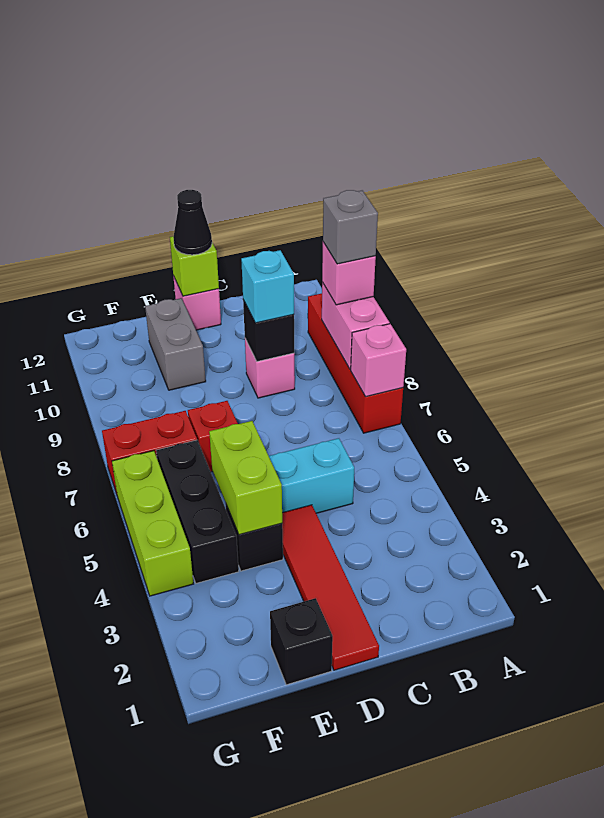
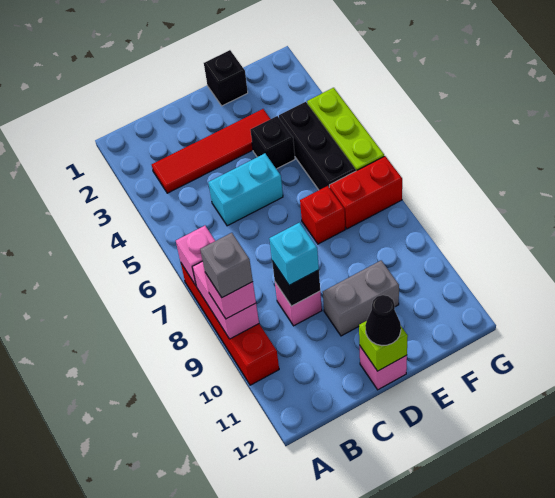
red 1x4 tile [282,505,379,670] -> red 1x4 tile turned to [152,109,270,193]
lime 1x2 brick [209,421,282,535] -> none
grey 1x2 brick [145,298,206,390] -> grey 1x2 brick turned to [323,261,399,336]

